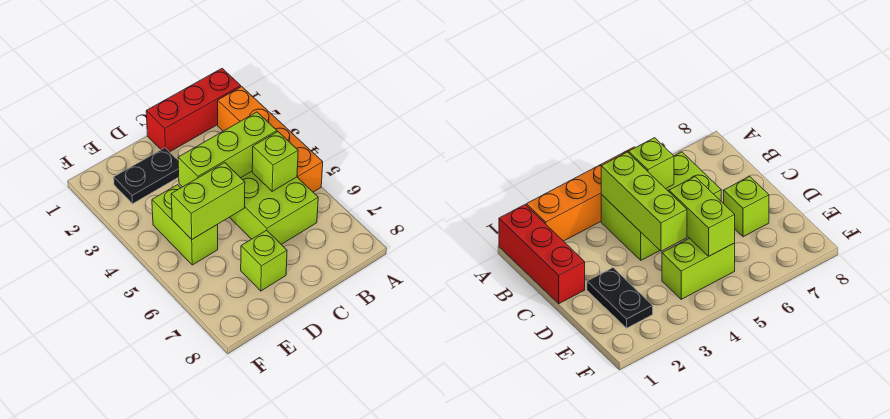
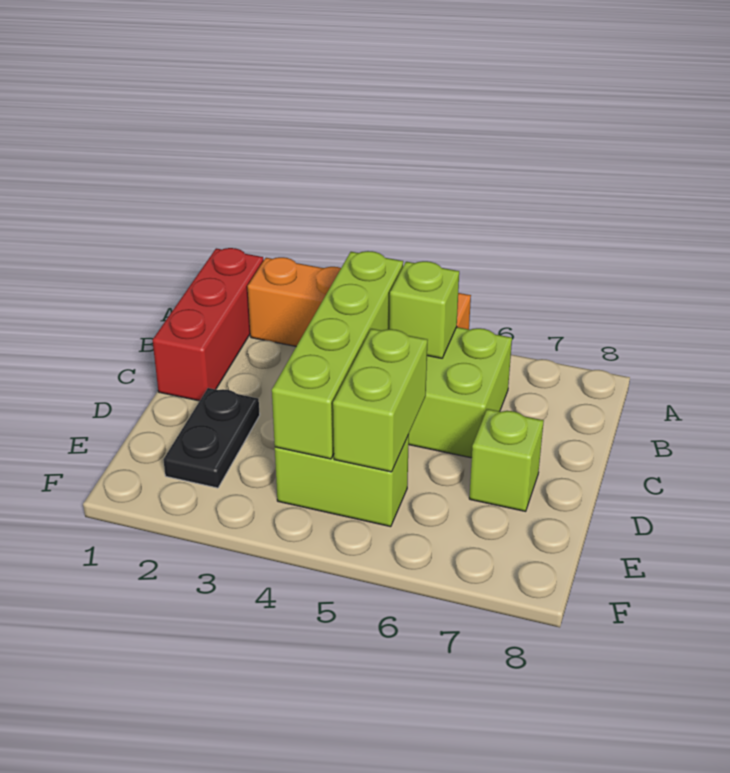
lime 1x3 brick [178,112,277,187] -> lime 1x4 brick [272,251,403,459]

